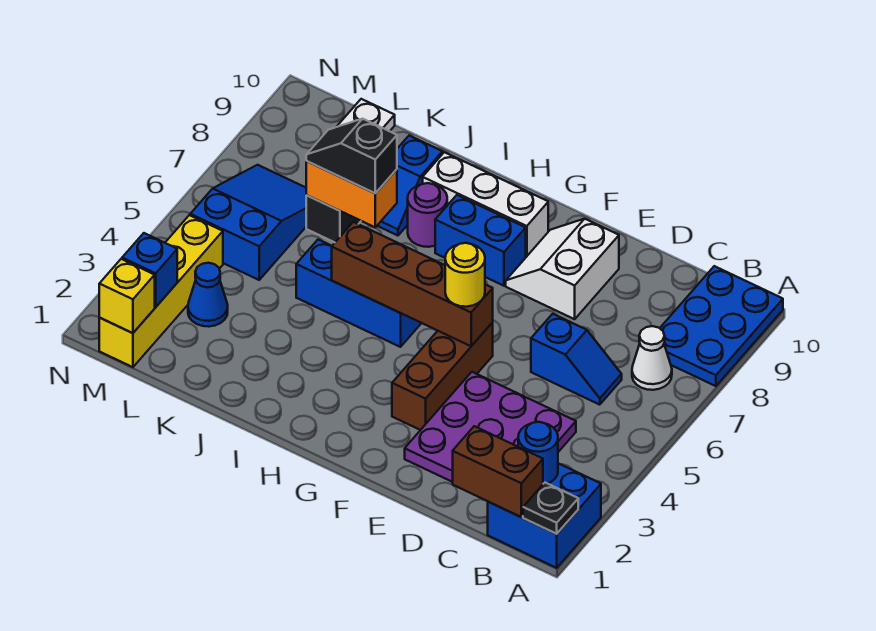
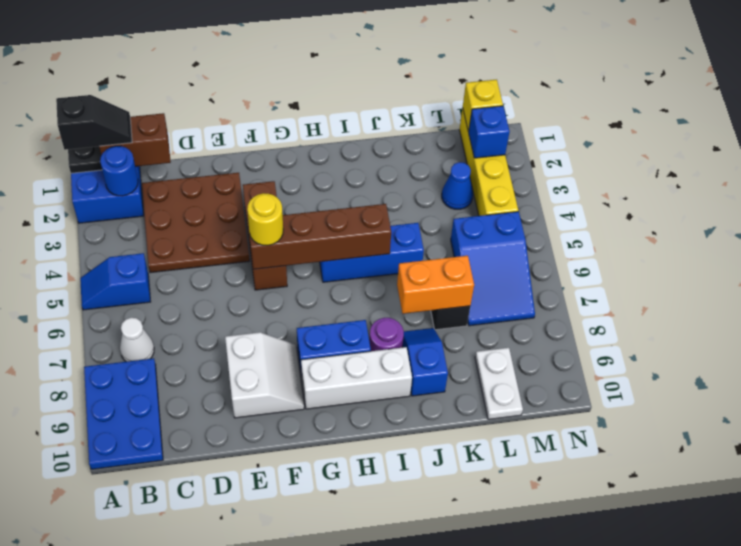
purple 3x3 plate [405,372,576,482] -> brown 3x3 plate [142,173,250,273]
blue 1x2 slope [531,314,622,405] -> blue 1x2 slope moved to [80,253,151,310]
black 1x2 slope [306,119,397,193] -> black 1x2 slope moved to [56,95,132,150]

